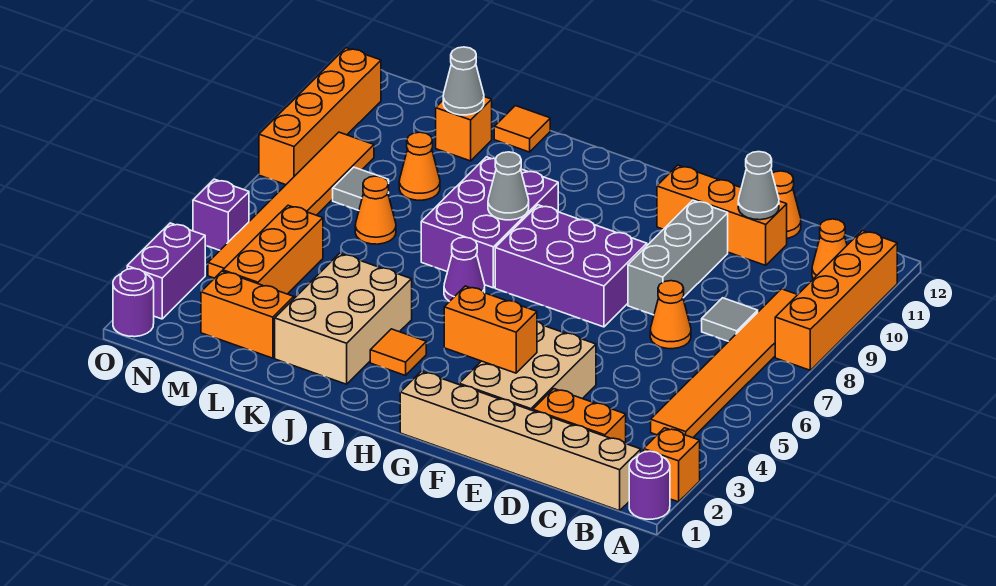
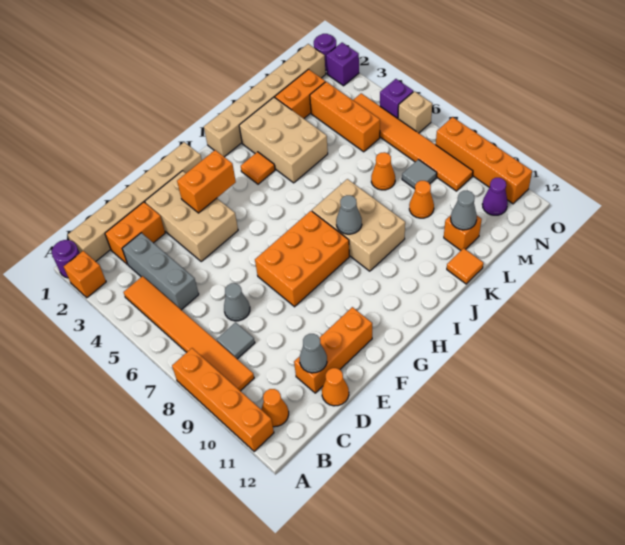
orange 1x1 cone [650,281,691,349] -> grey 1x1 cone [224,283,250,321]
grey 1x3 brick [628,200,728,315] -> grey 1x3 brick moved to [122,233,199,310]
purple 2x3 brick [495,205,647,327] -> orange 2x3 brick [255,211,349,307]
none -> tan 1x6 brick [204,44,326,157]
purple 1x1 cone [444,237,485,301] -> purple 1x1 cone moved to [482,178,508,215]
purple 2x3 brick [421,157,558,288] -> tan 2x3 brick [312,179,405,271]
purple 1x2 brick [127,223,205,319] -> purple 1x1 brick [326,43,359,86]
none -> tan 1x1 brick [398,91,432,133]

